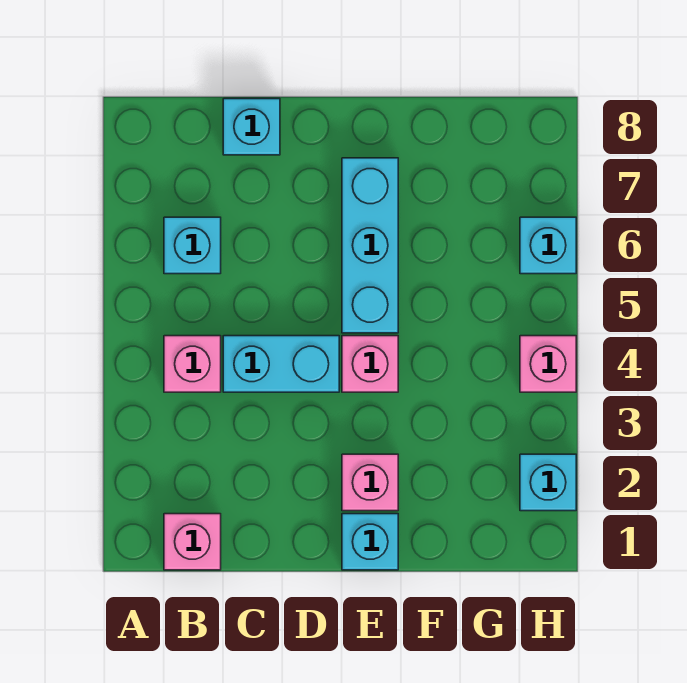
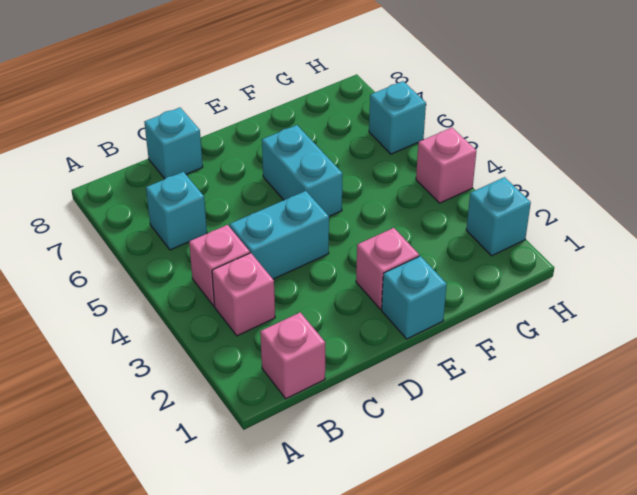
pink 1x1 brick [342,336,398,392] -> pink 1x1 brick moved to [212,253,275,336]
cyan 1x3 brick [342,158,398,333] -> cyan 1x2 brick [262,125,343,216]

